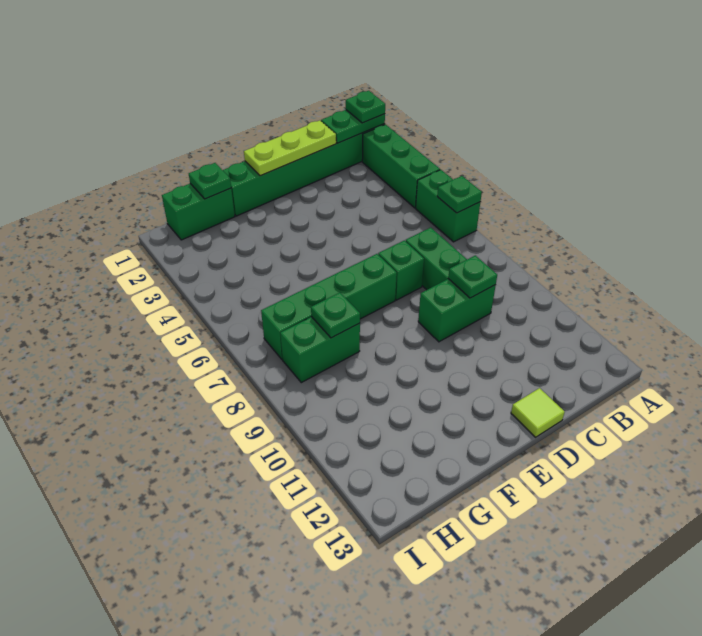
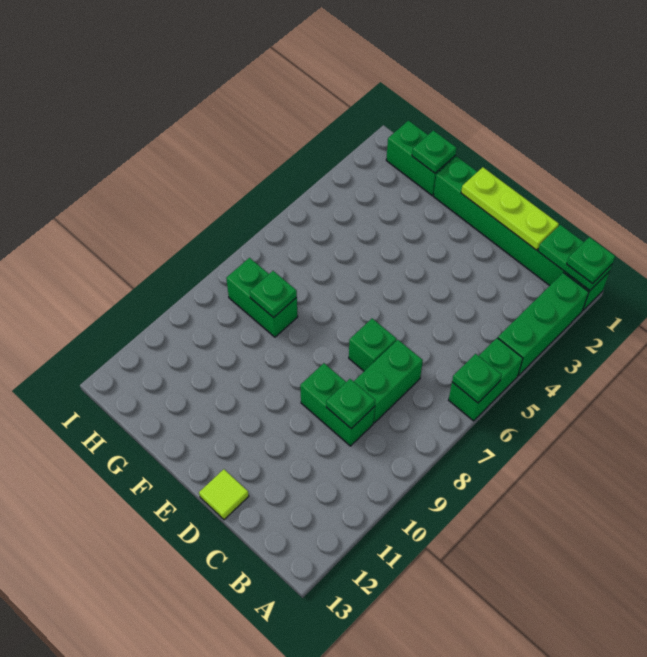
green 1x4 brick [261,254,397,359] -> none

